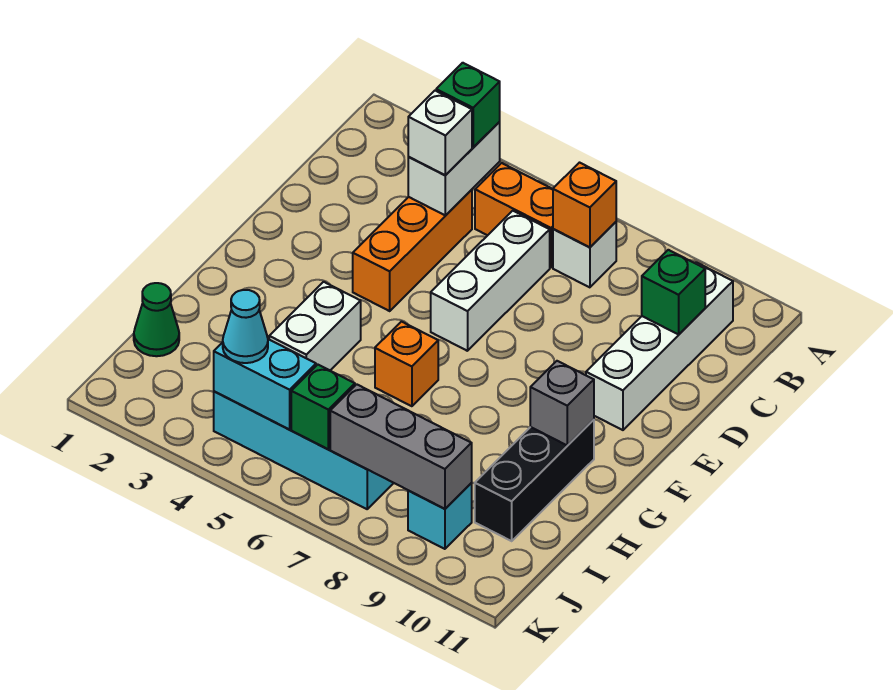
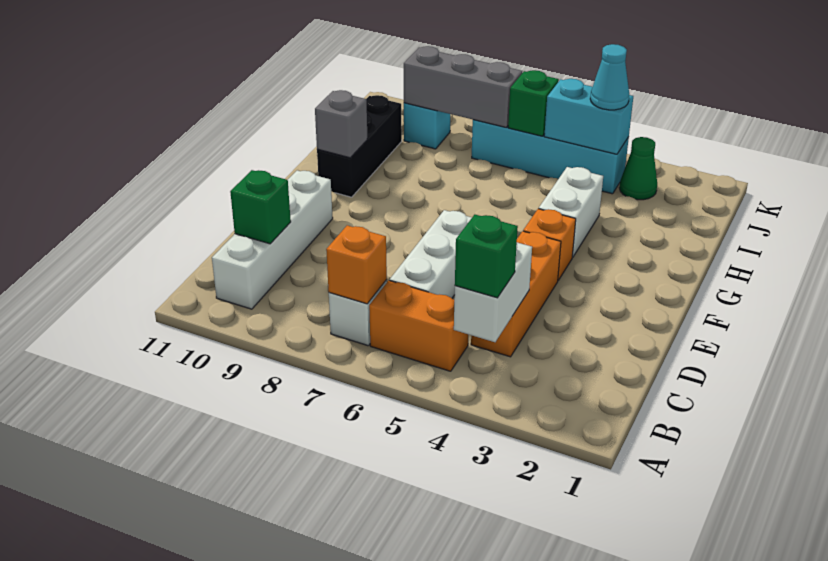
white 1x1 brick [408,91,472,175] -> none
orange 1x1 brick [375,322,438,406] -> orange 1x1 brick moved to [523,209,576,280]
green 1x1 cone [134,283,179,356] -> green 1x1 cone moved to [619,137,657,200]

